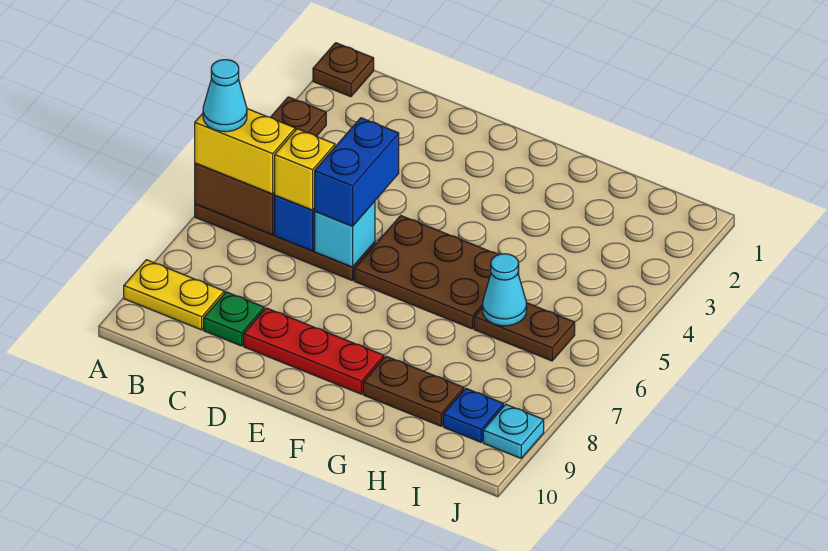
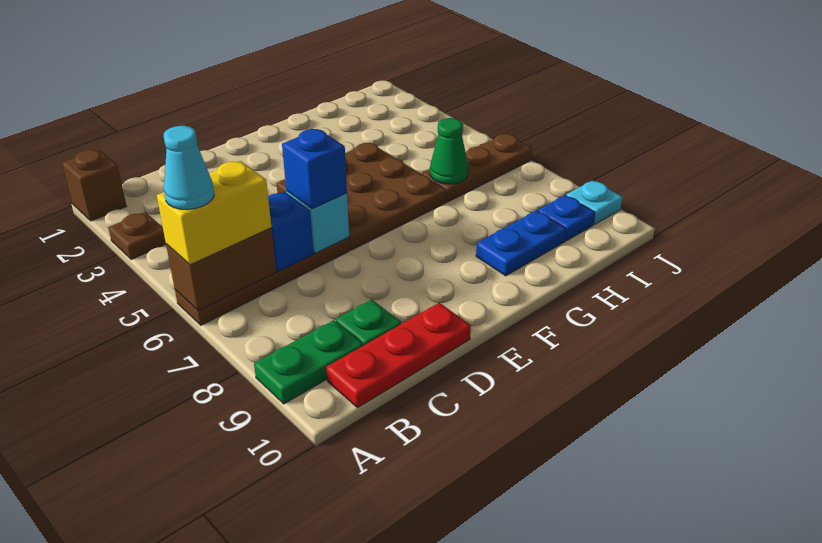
brown 1x1 plate [313,43,374,97] -> brown 1x1 brick [62,149,126,221]
yellow 1x2 plate [124,260,224,330] -> green 1x2 plate [254,320,363,404]
yellow 1x1 brick [275,129,335,210] -> none
blue 1x2 brick [315,118,399,226] -> blue 1x1 brick [282,129,347,209]
red 1x3 plate [244,308,384,394] -> red 1x3 plate moved to [326,303,471,408]
brown 2x3 plate [354,216,519,329] -> brown 3x3 plate [277,143,446,250]
brown 1x2 plate [363,356,464,426] -> blue 1x2 plate [476,211,566,276]
brown 1x2 plate [474,303,575,361] -> brown 1x3 plate [422,134,532,202]
cyan 1x1 cone [483,254,527,326] -> green 1x1 cone [430,118,468,184]

